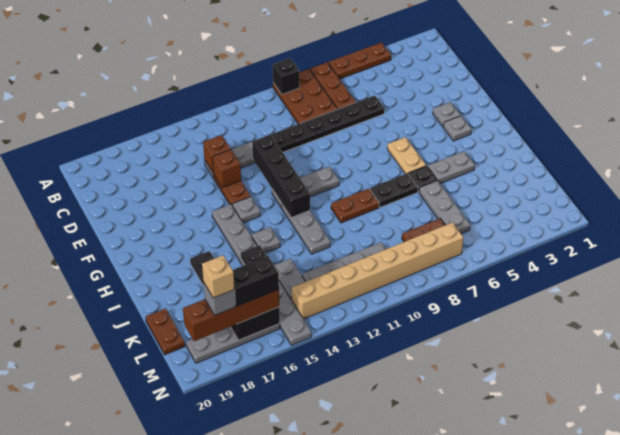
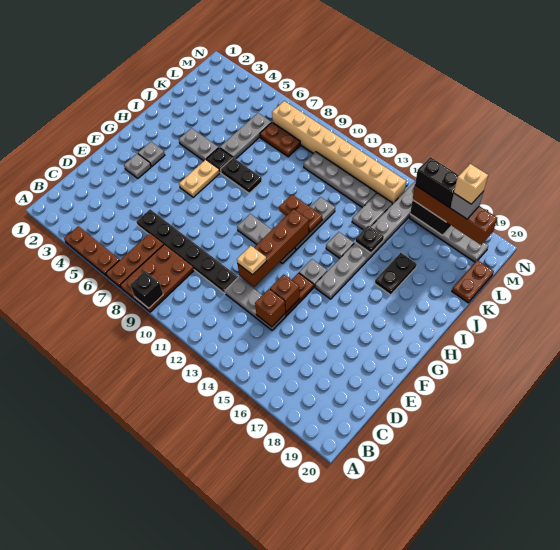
black 1x4 brick [252,135,310,218] -> brown 1x4 brick [238,209,309,287]
none -> tan 1x1 plate [237,246,266,275]
brown 1x2 plate [331,189,379,223] -> brown 1x2 plate moved to [279,195,322,232]

